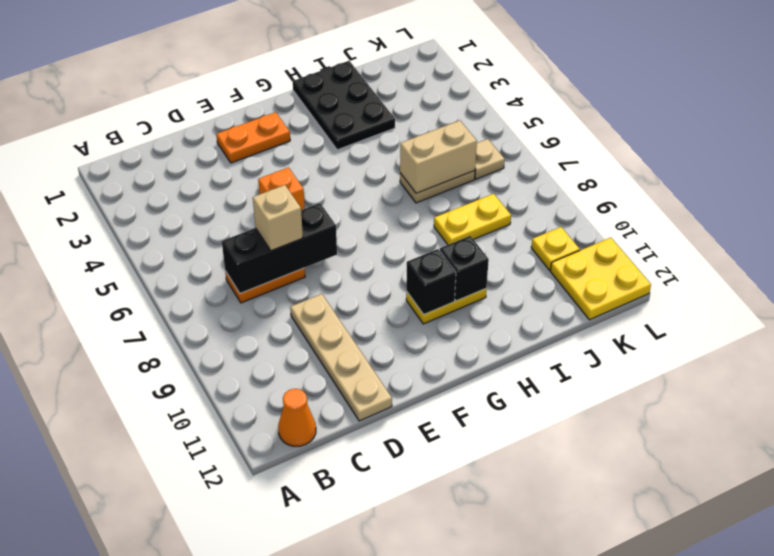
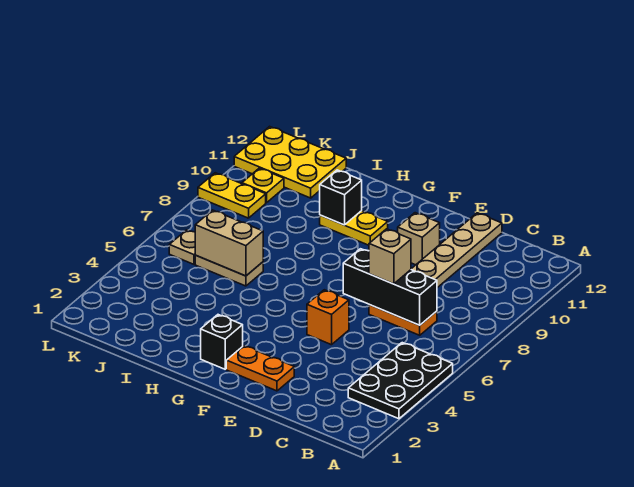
orange 1x1 cone [278,389,316,446] -> none
none -> tan 1x1 brick [398,213,440,265]
black 1x1 brick [406,249,456,314] -> black 1x1 brick moved to [201,315,243,369]
black 2x3 plate [293,61,395,150] -> black 2x3 plate moved to [348,343,453,419]
yellow 1x2 plate [434,194,511,245] -> yellow 1x2 plate moved to [198,173,266,218]
yellow 2x2 plate [551,238,651,320] -> yellow 2x3 plate [234,126,346,198]

